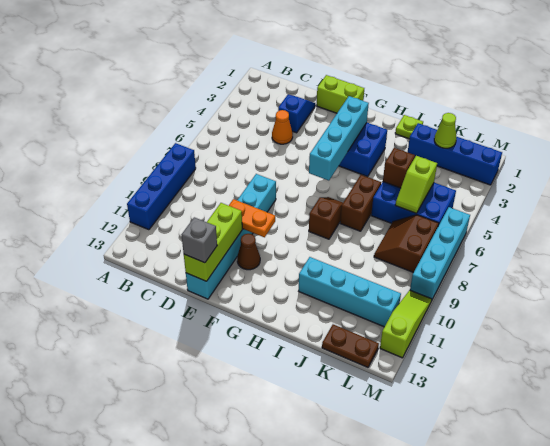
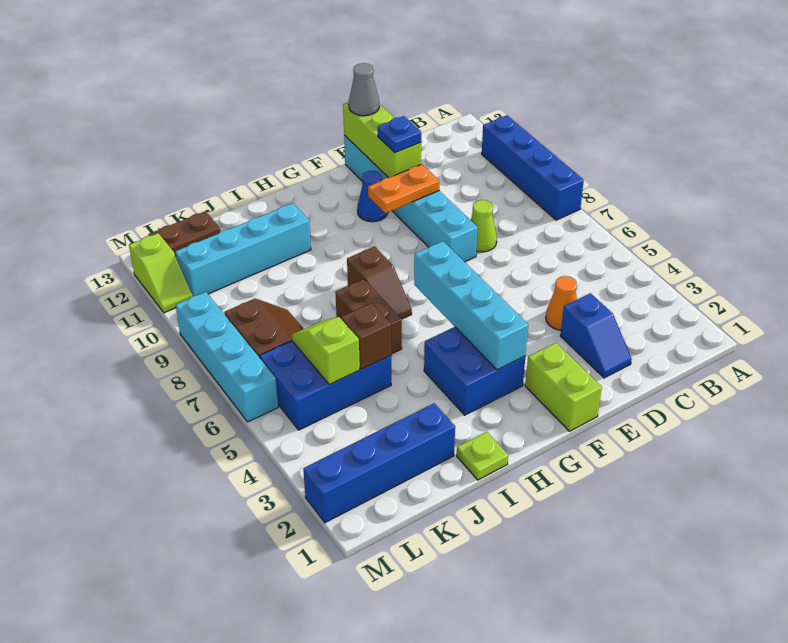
lime 1x2 brick [317,75,364,113] -> lime 1x2 brick turned to [525,343,602,431]
none -> blue 1x1 plate [378,116,421,153]
grey 1x1 brick [182,217,217,263] -> grey 1x1 cone [349,63,379,116]
brown 1x1 cone [237,234,260,270] -> blue 1x1 cone [357,171,388,222]
lime 1x1 cone [434,113,457,148] -> lime 1x1 cone moved to [471,200,497,252]
lime 1x3 slope [380,290,432,358] -> lime 1x2 slope [129,233,193,313]

